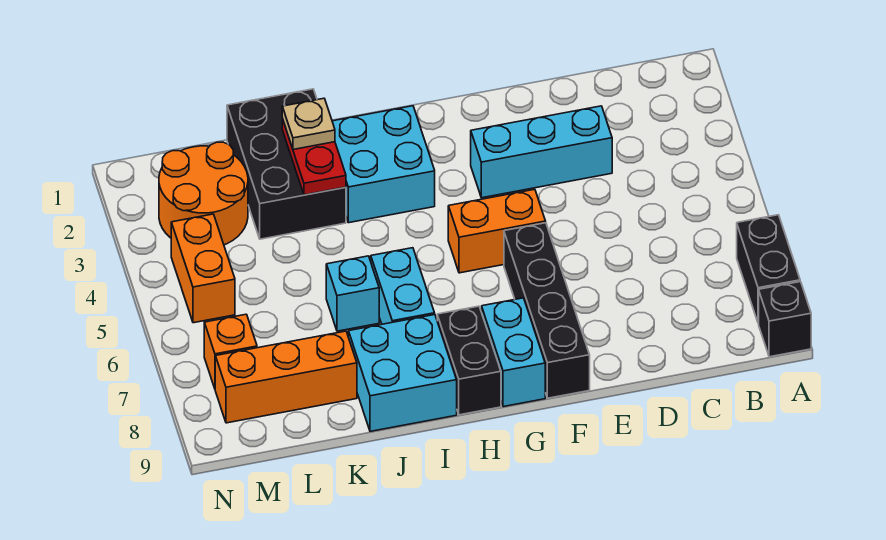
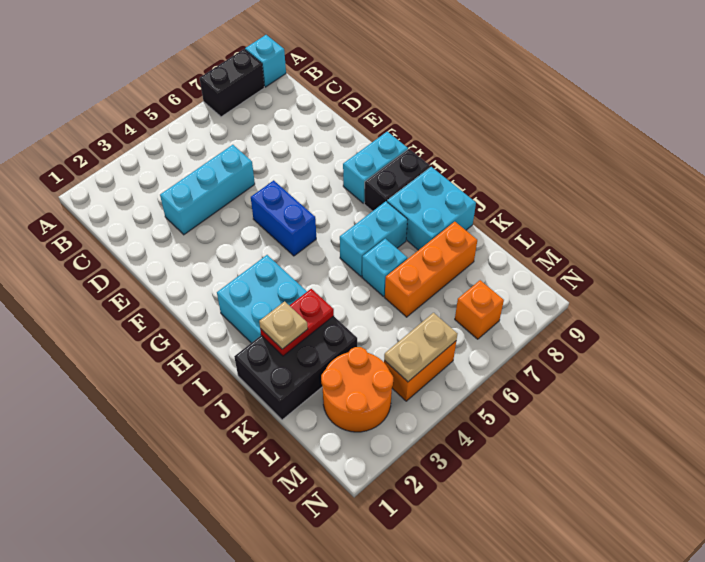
black 1x1 brick [759,282,811,357] -> cyan 1x1 brick [245,35,286,87]
cyan 1x3 brick [471,106,612,198] -> cyan 1x3 brick turned to [160,145,255,235]
orange 1x2 brick [448,189,546,273] -> blue 1x2 brick [251,180,316,256]
black 1x4 brick [504,223,590,398] -> none
orange 1x3 brick [215,331,357,423] -> orange 1x3 brick turned to [385,222,477,317]
none -> tan 1x2 plate [384,313,458,382]

